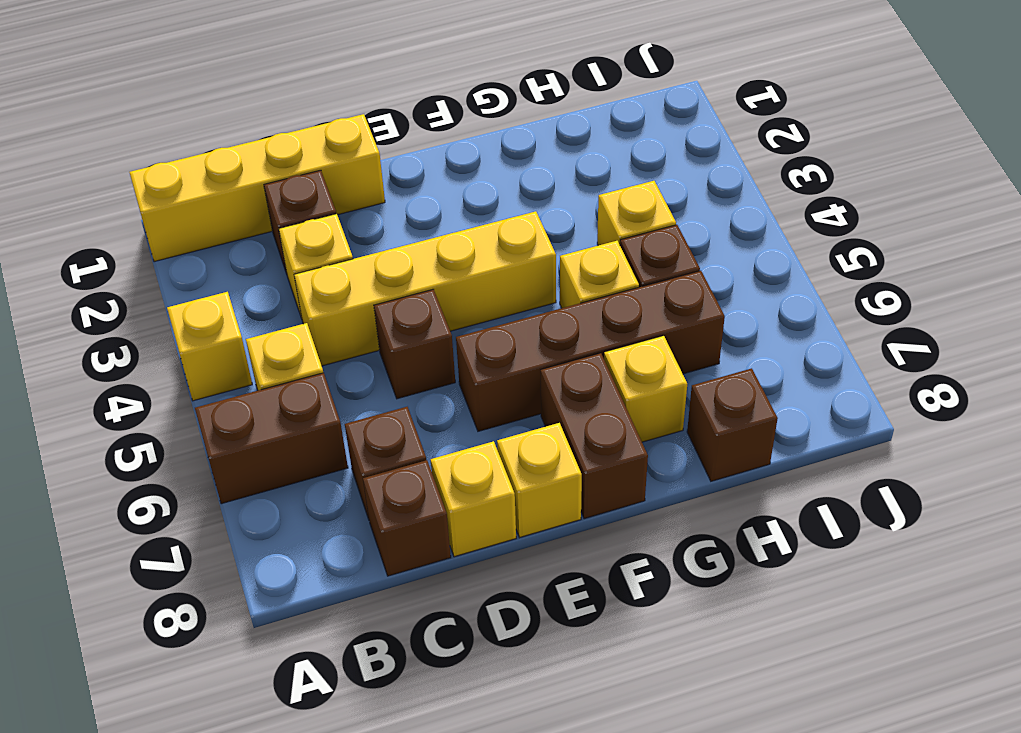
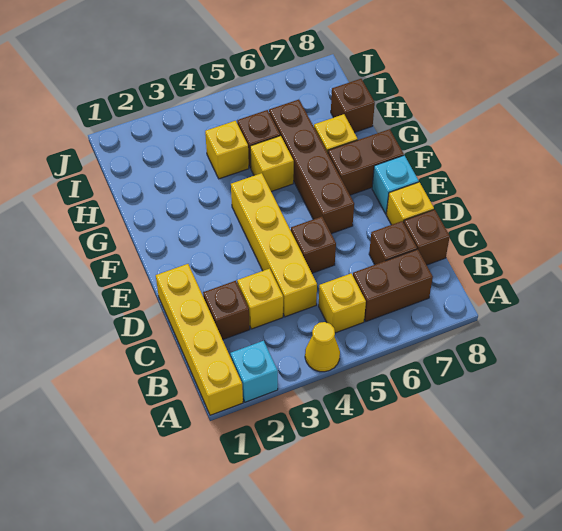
none -> cyan 1x1 brick [230,341,278,402]
yellow 1x1 brick [167,292,252,401] -> yellow 1x1 cone [305,322,340,372]
brown 1x2 brick [195,373,348,504] -> brown 1x2 brick turned to [353,249,433,322]
yellow 1x1 brick [497,423,582,537] -> cyan 1x1 brick [372,155,419,214]

